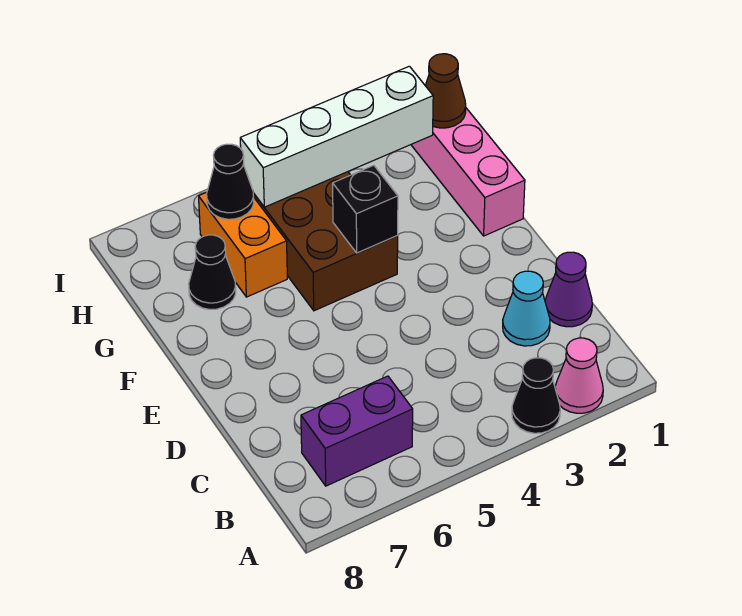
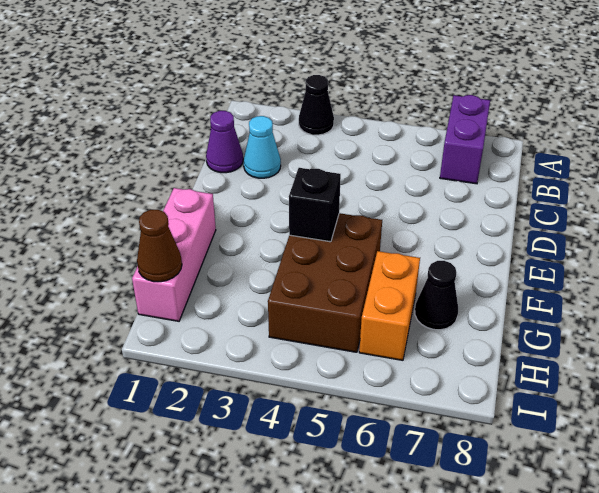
pink 1x1 cone [555,338,603,413] -> none
purple 1x2 brick [301,376,413,486] -> purple 1x2 brick turned to [440,95,490,184]
white 1x4 brick [240,66,433,207] -> none
black 1x1 cone [207,144,254,219] -> none

